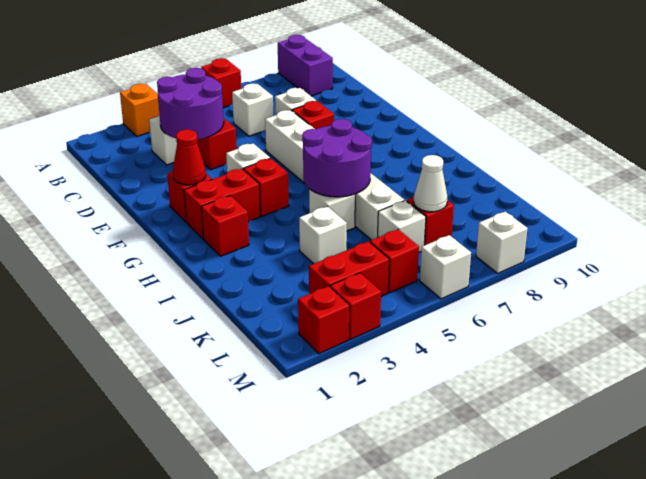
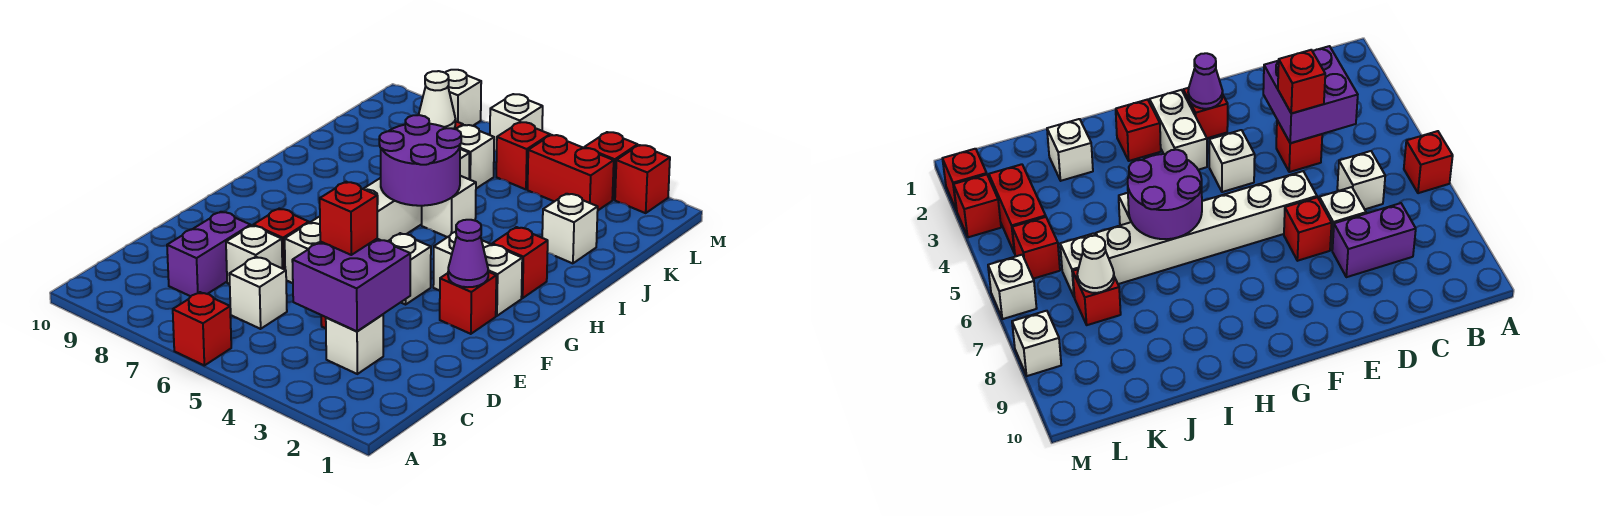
orange 1x1 brick [120,84,160,136] -> none
purple 1x2 brick [278,35,333,96] -> purple 1x2 brick moved to [167,212,251,296]
purple 2x2 round brick [157,68,224,140] -> purple 2x2 brick [292,239,410,331]
red 1x1 cone [173,129,206,185] -> purple 1x1 cone [448,220,488,287]
red 1x2 brick [184,169,260,239] -> white 1x2 brick [433,232,522,316]
red 1x1 brick [244,158,289,216] -> red 1x1 brick moved to [320,182,377,255]
white 1x1 brick [299,206,347,264] -> white 1x1 brick moved to [542,194,598,263]

